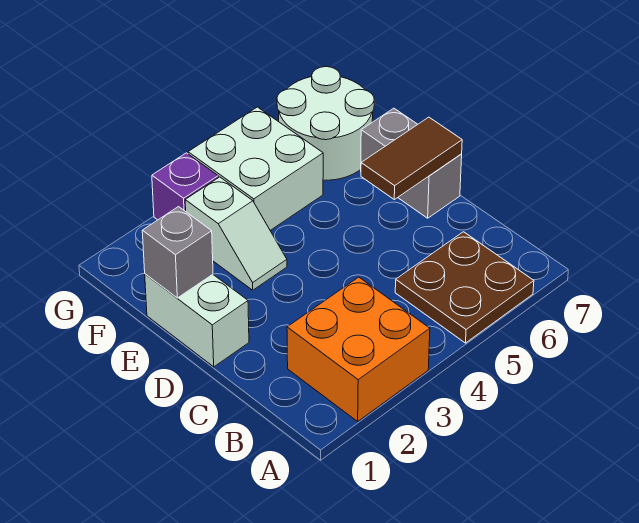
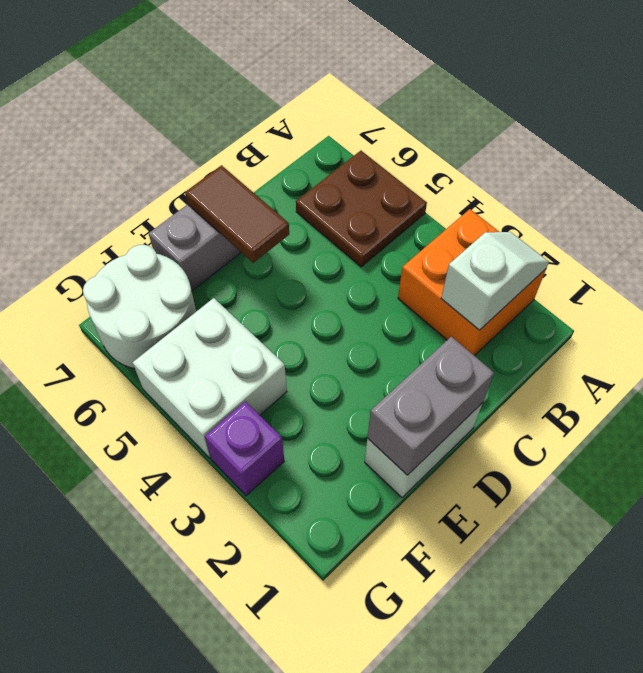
grey 1x1 brick [142,207,213,298] -> grey 1x2 brick [367,337,494,475]
white 1x2 slope [185,177,287,290] -> white 1x2 slope moved to [441,232,549,330]

